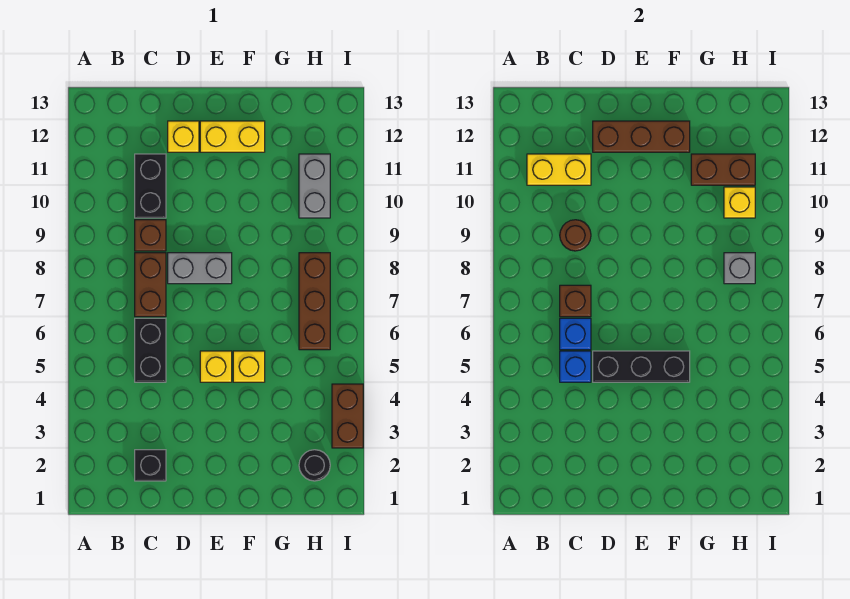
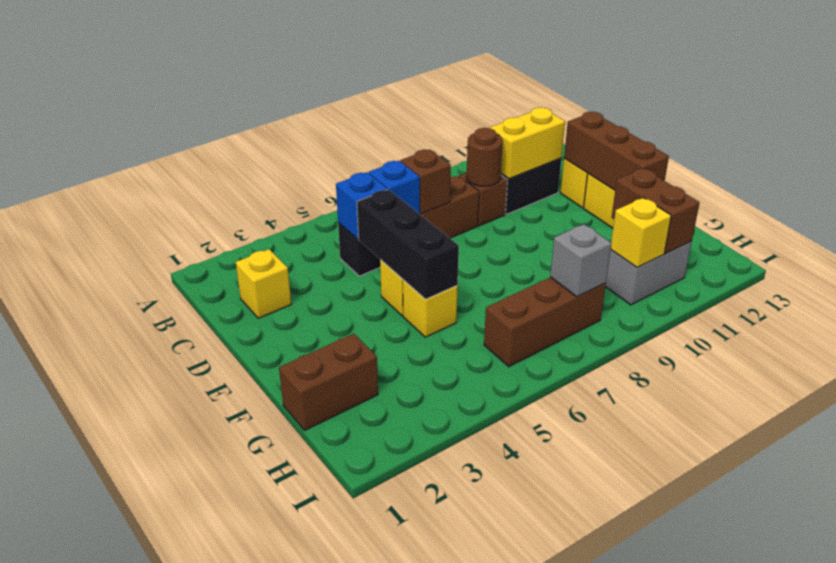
yellow 1x2 brick [527,154,591,185] -> yellow 1x2 brick turned to [490,107,565,179]
black 1x1 brick [135,450,166,481] -> yellow 1x1 brick [236,249,291,318]
grey 1x2 brick [168,253,232,284] -> none
black 1x1 round brick [299,450,330,481] -> none
brown 1x2 brick [332,384,363,448] -> brown 1x2 brick moved to [279,334,378,430]

